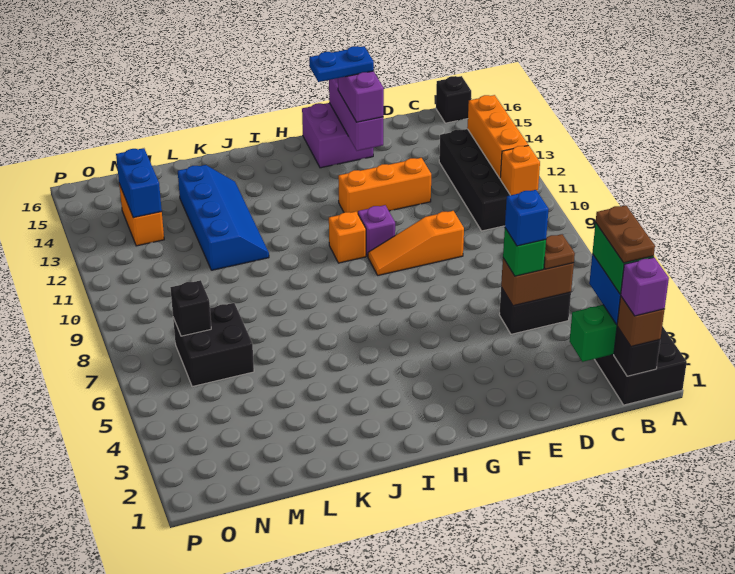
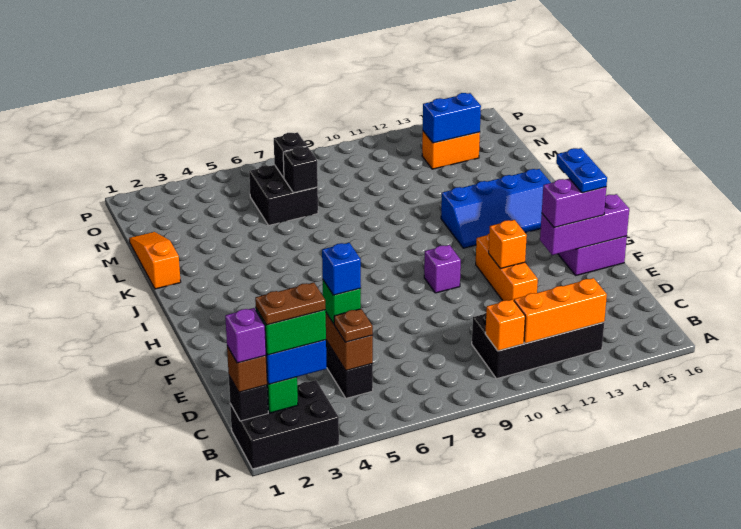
black 1x1 brick [436,76,471,123] -> black 1x1 brick moved to [283,147,318,193]
orange 1x3 slope [368,211,464,275] -> orange 1x3 slope moved to [129,232,181,289]
orange 1x1 brick [329,212,366,263] -> orange 1x1 brick moved to [489,220,527,269]
blue 2x4 slope [178,165,269,270] -> blue 2x4 slope moved to [441,169,551,248]

